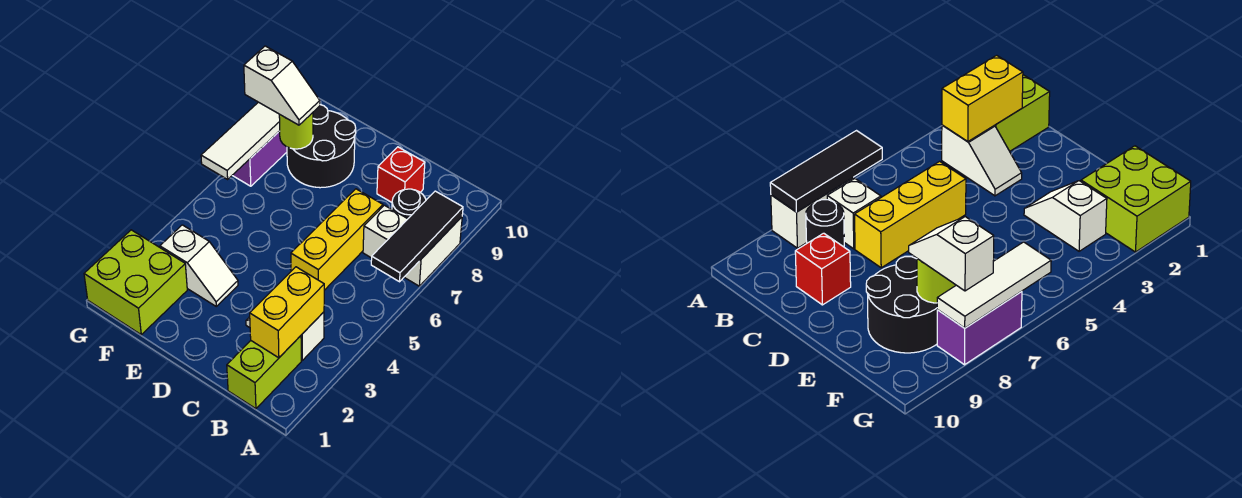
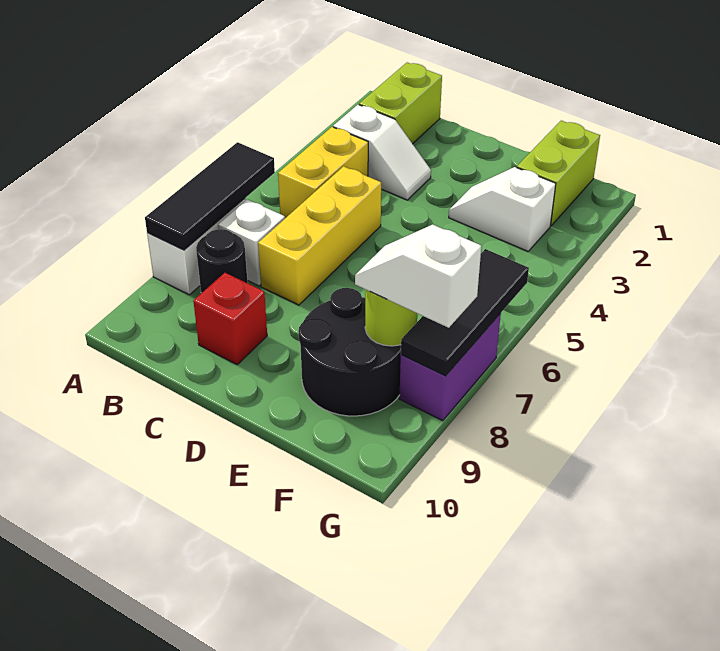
yellow 1x2 brick [250,267,324,358] -> yellow 1x2 brick moved to [278,127,368,218]
lime 2x2 brick [84,230,187,335] -> lime 1x2 brick [517,121,600,226]
white 1x3 tile [201,102,280,179] -> black 1x3 tile [401,249,529,376]

